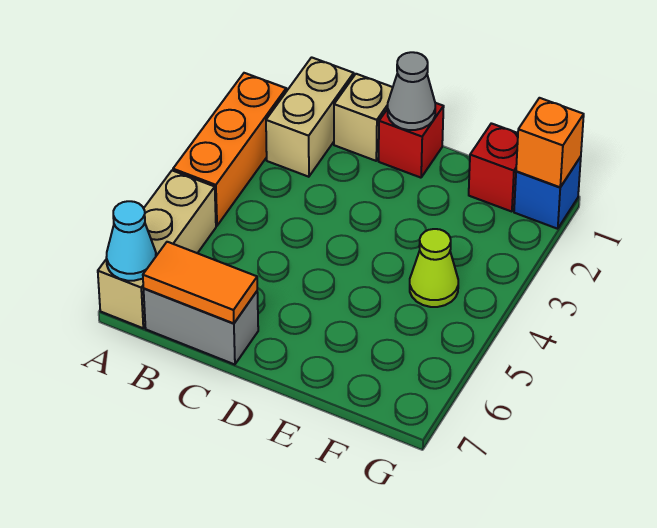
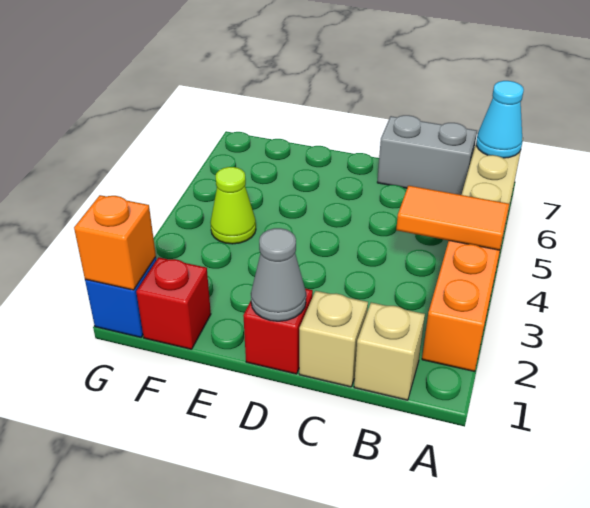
tan 1x2 brick [266,57,354,177] -> tan 1x1 brick [354,303,425,400]
orange 1x2 tile [143,242,257,323] -> orange 1x2 tile moved to [396,186,509,250]

